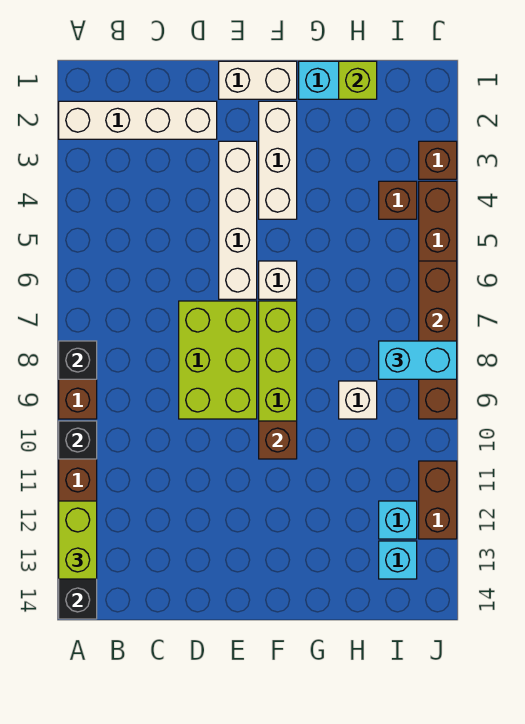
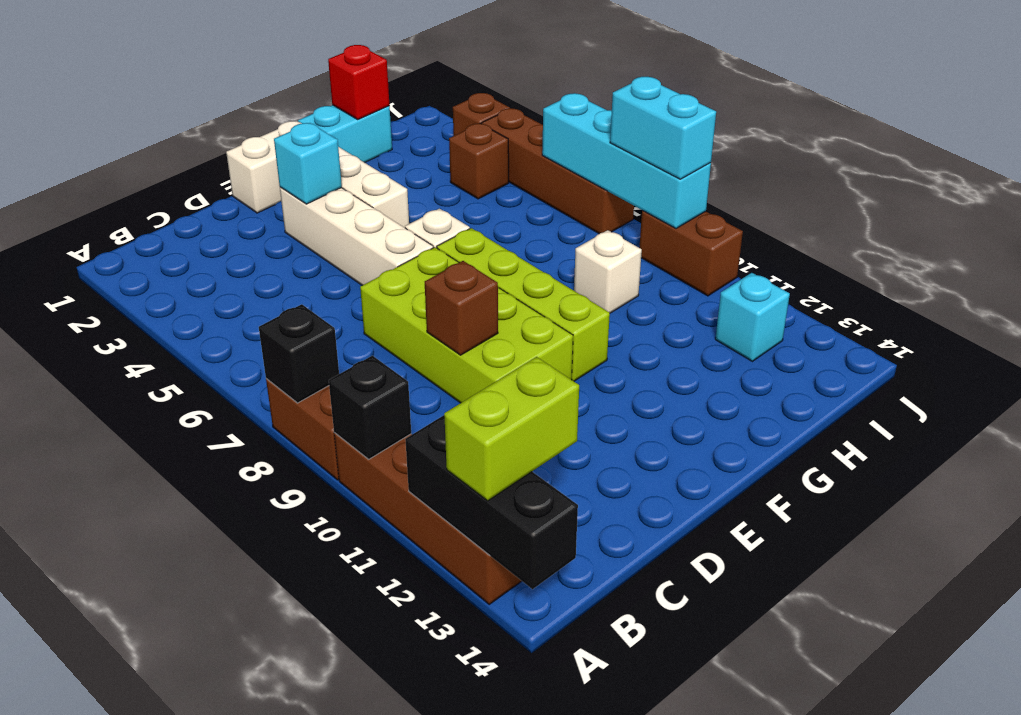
white 1x4 brick [59,101,217,139] -> none
lime 1x2 brick [59,501,97,579] -> lime 1x2 brick turned to [444,357,579,501]
lime 2x3 brick [179,301,257,419] -> lime 2x4 brick [360,247,573,403]
brown 1x1 brick [259,421,297,459] -> brown 1x1 brick moved to [425,261,498,355]
lime 1x1 brick [339,61,377,99] -> red 1x1 brick [328,45,390,119]
cyan 1x2 brick [379,341,457,379] -> cyan 1x2 brick turned to [610,77,716,179]
cyan 1x1 brick [379,541,417,579] -> cyan 1x1 brick moved to [274,123,342,204]
brown 1x4 brick [419,261,457,419] -> cyan 1x4 brick [542,93,711,228]
brown 1x2 brick [419,461,457,539] -> brown 1x2 brick moved to [639,210,743,296]

